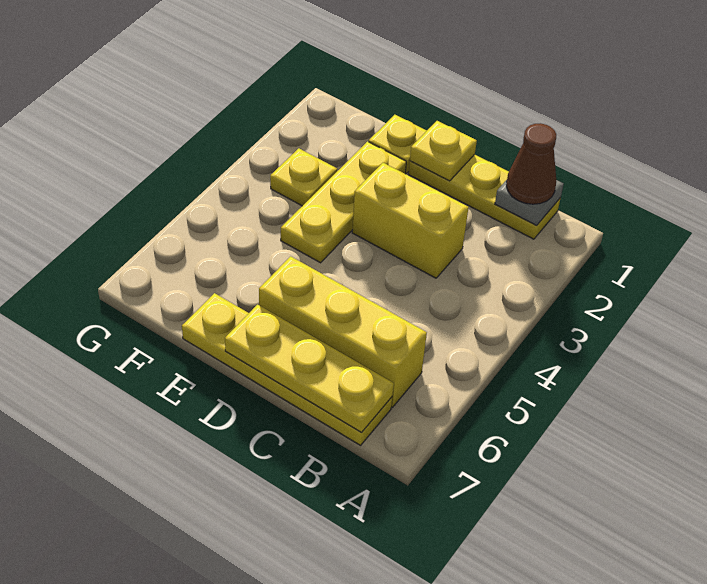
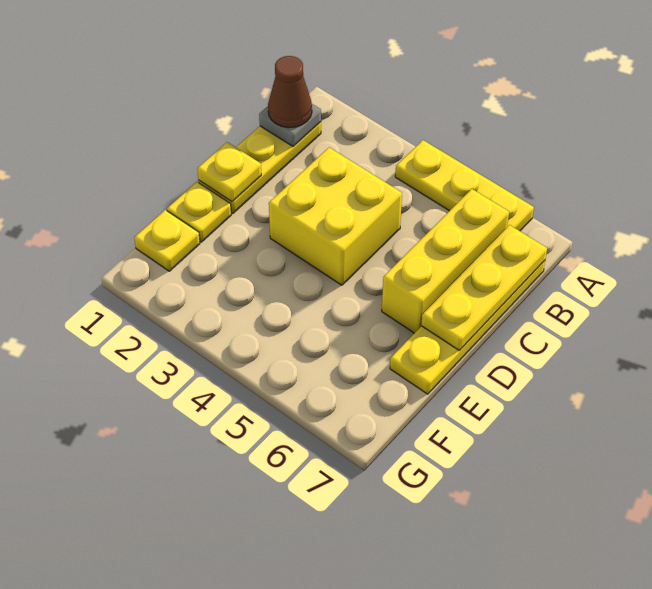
yellow 1x2 brick [352,163,469,278] -> yellow 2x2 brick [269,147,402,285]
yellow 1x3 plate [281,142,406,263] -> yellow 1x3 plate moved to [395,140,534,231]
yellow 1x1 plate [270,148,337,206] -> yellow 1x1 plate moved to [134,210,200,271]

